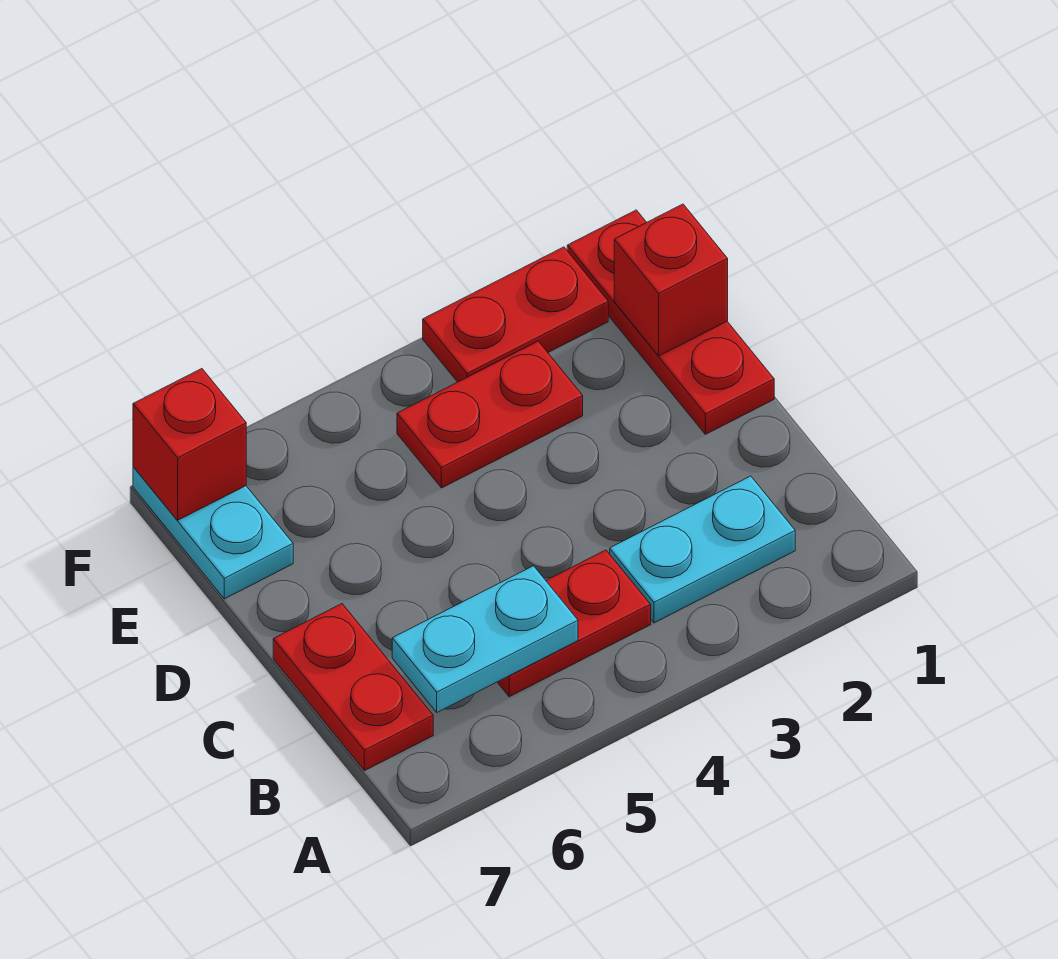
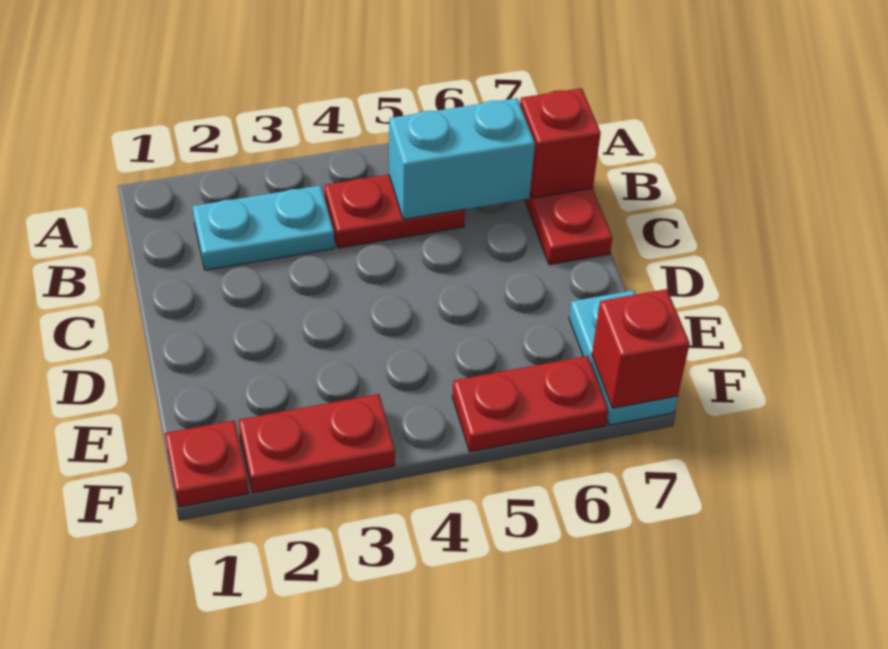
cyan 1x2 plate [392,566,578,712] -> cyan 1x2 brick [389,98,535,219]
red 1x3 plate [567,210,774,434] -> red 1x1 plate [165,420,249,507]
red 1x1 brick [614,204,728,356] -> red 1x1 brick moved to [520,88,601,198]
red 1x2 plate [397,341,583,488] -> red 1x2 plate moved to [452,356,608,452]

